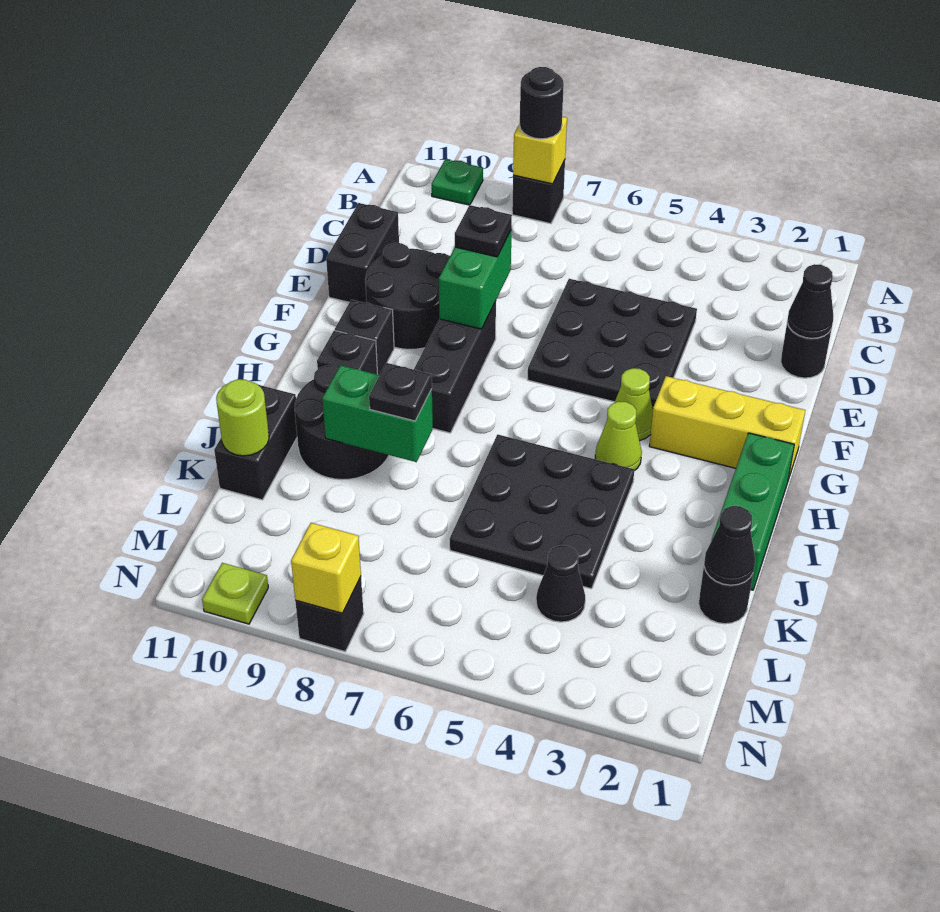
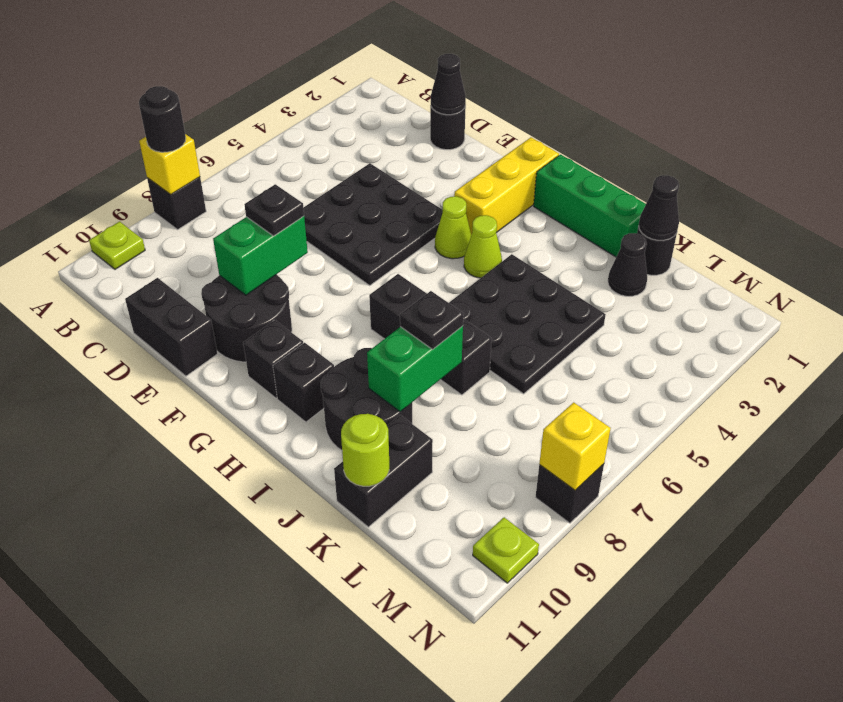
green 1x1 plate [432,159,483,205] -> lime 1x1 plate [89,222,145,269]
green 1x2 brick [439,229,512,329] -> green 1x2 brick turned to [213,216,308,295]
black 1x3 brick [414,301,496,433] -> black 1x3 brick moved to [369,274,492,395]
black 1x2 brick [214,385,297,500] -> black 1x2 brick turned to [334,415,433,527]
black 1x1 cone [536,545,585,622] -> black 1x1 cone moved to [608,233,647,296]

